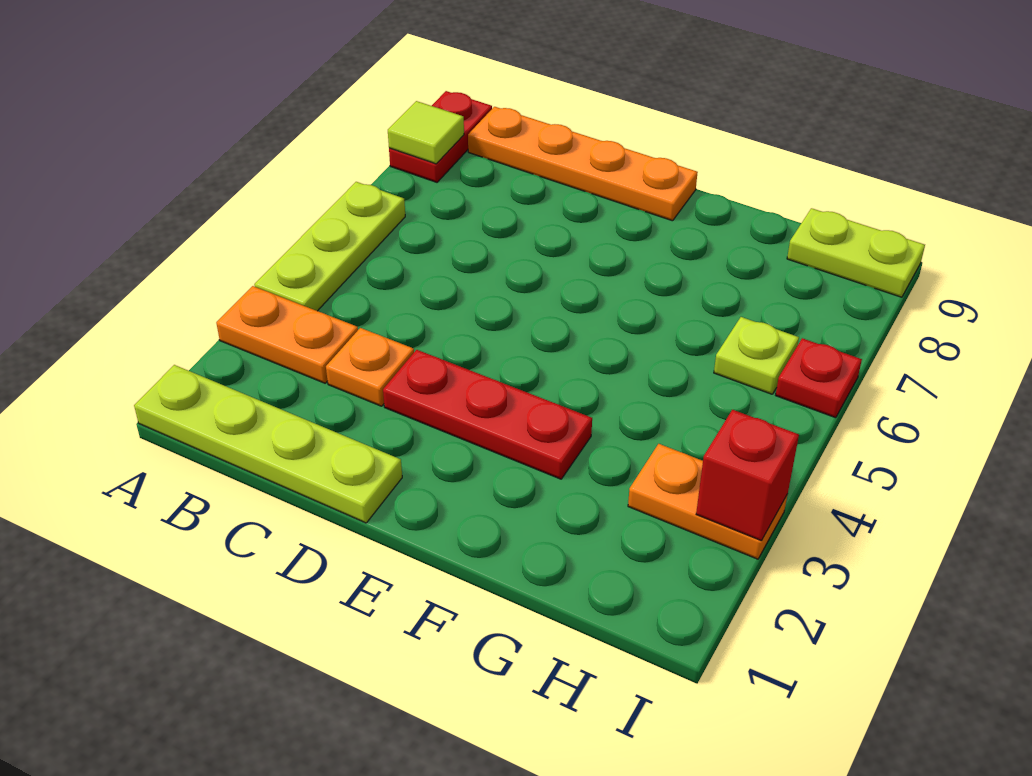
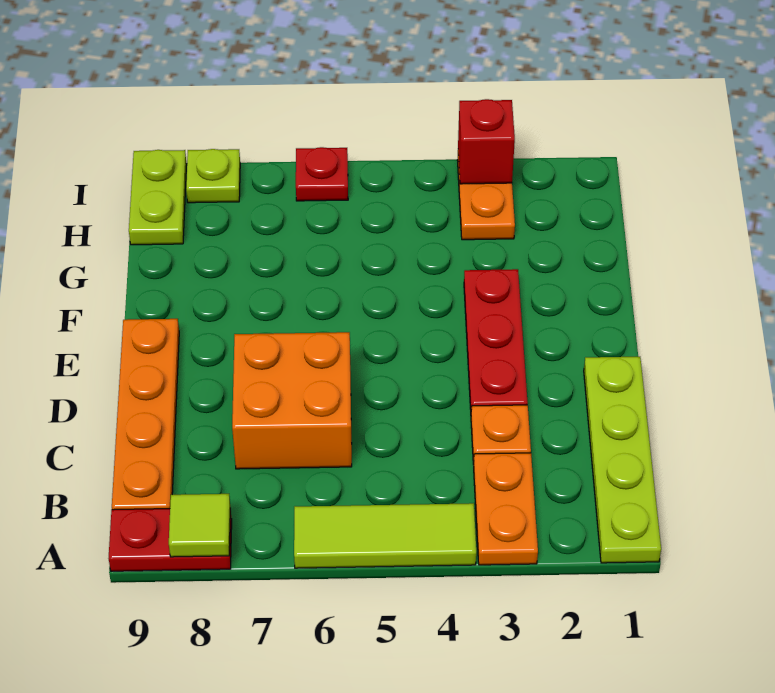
lime 1x3 plate [254,182,405,311] -> lime 1x3 tile [294,503,476,568]
none -> orange 2x2 brick [232,332,352,469]
lime 1x1 plate [714,317,799,394] -> lime 1x1 plate moved to [186,149,240,203]

